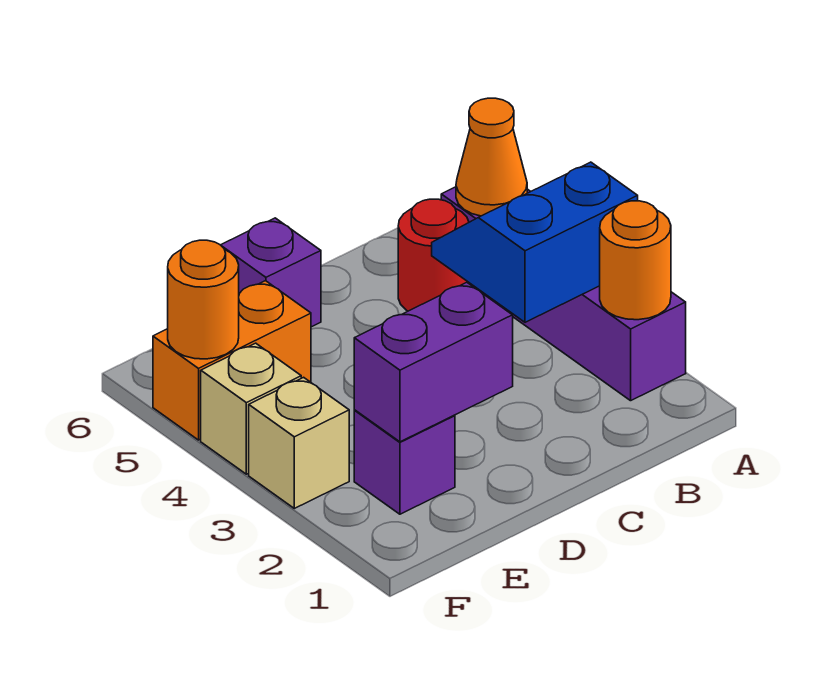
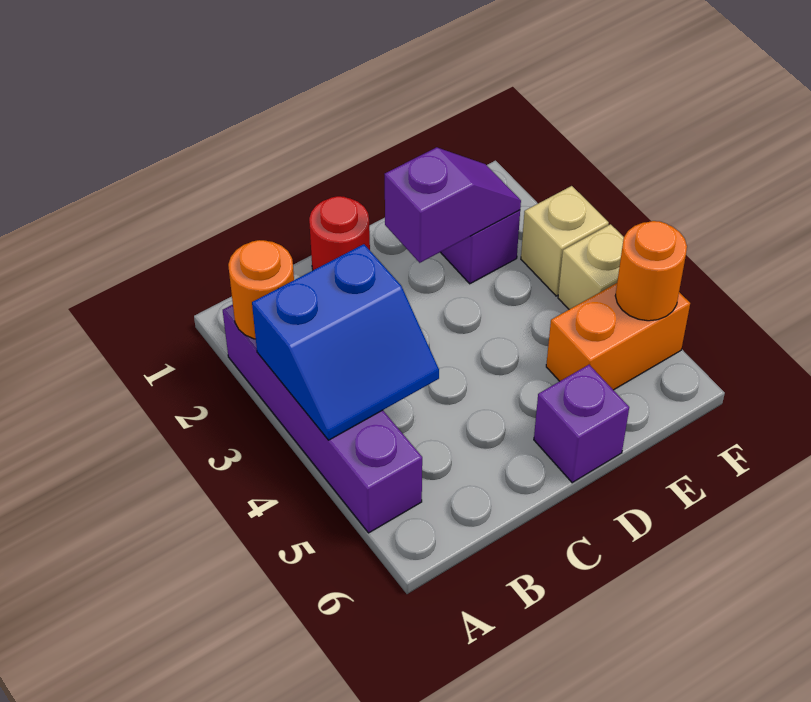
orange 1x1 cone [456,98,527,216] -> none
red 1x1 round brick [398,199,470,311] -> red 1x1 round brick moved to [309,196,370,270]
purple 1x2 brick [354,282,513,442] -> purple 1x2 slope [385,147,521,263]

